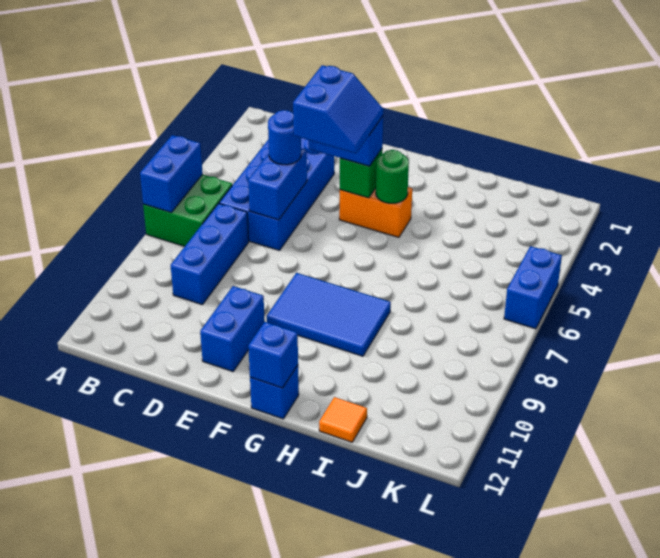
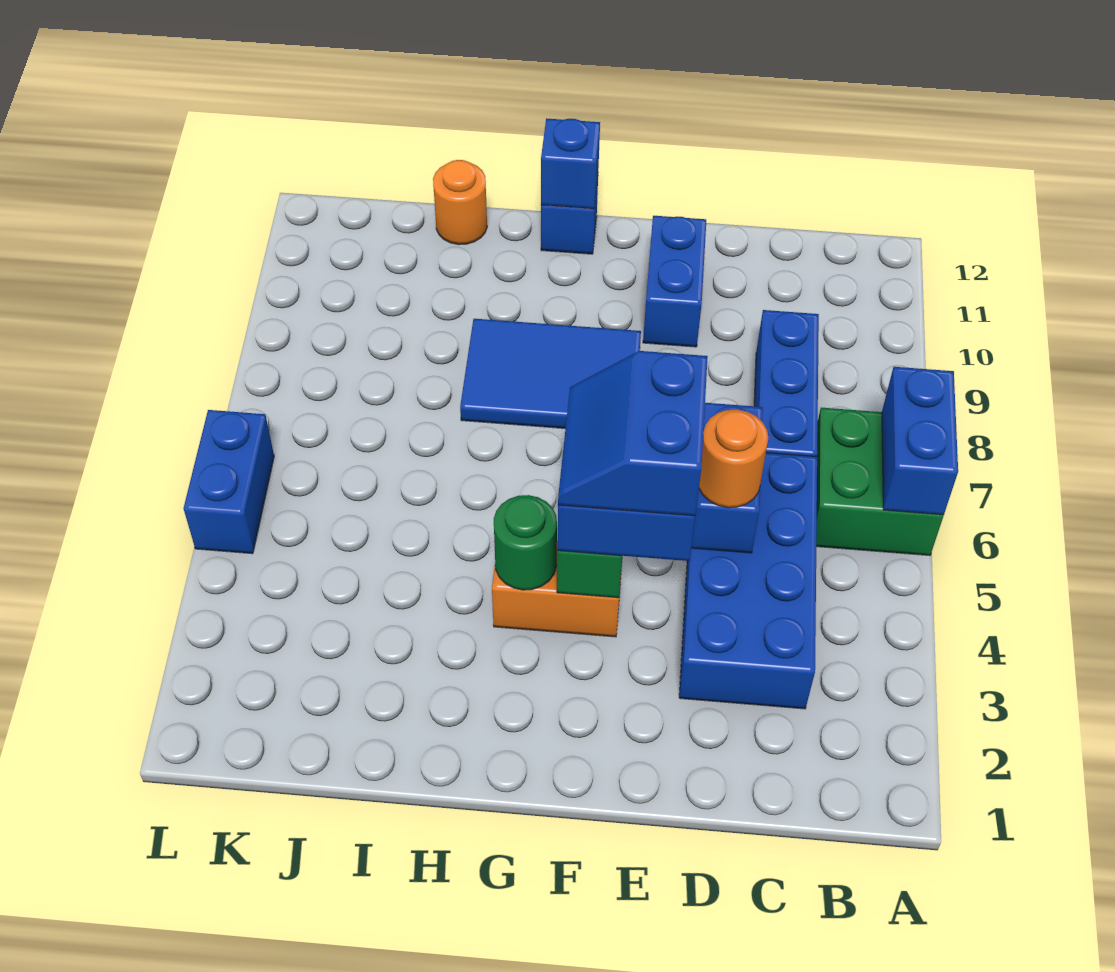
blue 1x1 round brick [268,110,301,165] -> orange 1x1 round brick [699,409,768,508]
orange 1x1 tile [319,397,367,442] -> orange 1x1 round brick [433,160,487,245]

